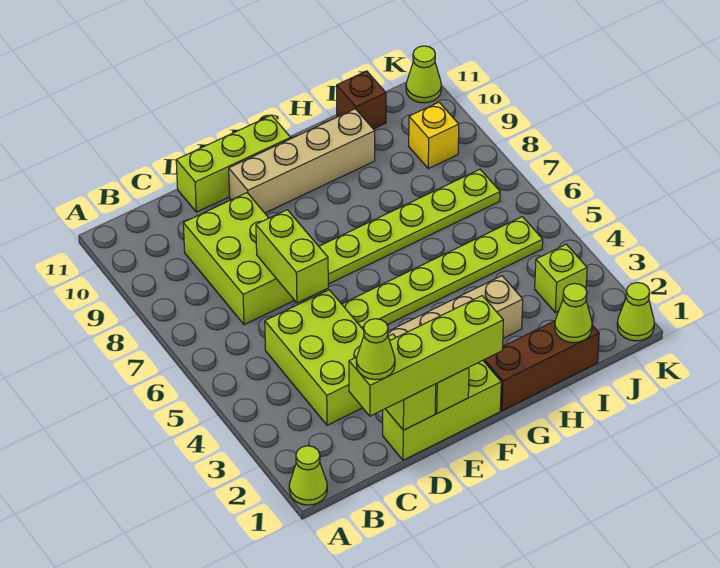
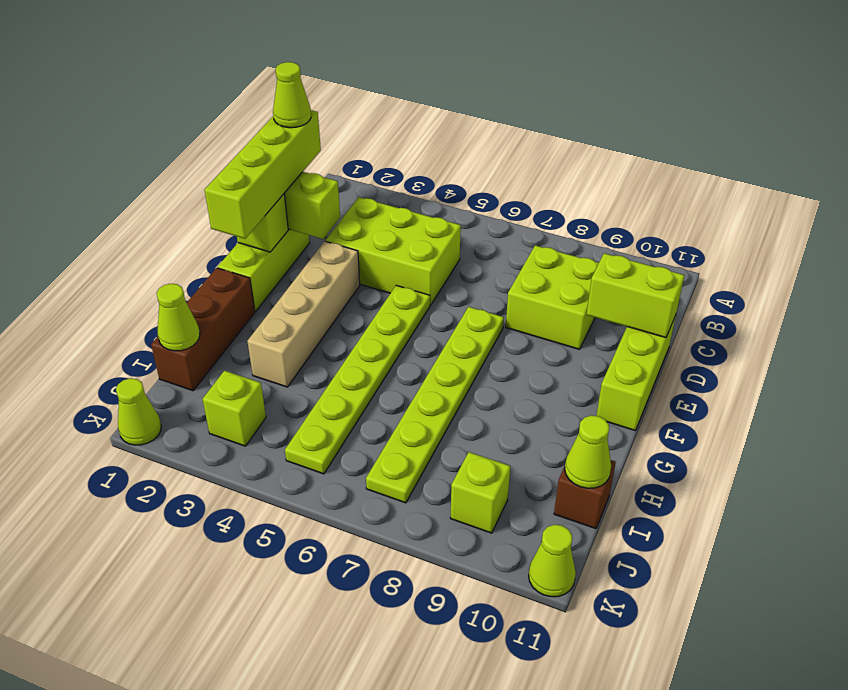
lime 1x1 cone [289,446,327,505] -> lime 1x1 cone moved to [565,415,611,488]
lime 2x3 brick [183,193,294,325] -> lime 2x2 brick [506,245,599,349]
lime 1x2 brick [256,210,328,303] -> lime 1x2 brick moved to [587,253,684,338]
tan 1x4 brick [229,109,375,213] -> none
yellow 1x1 brick [409,102,459,169] -> lime 1x1 brick [450,452,510,533]

